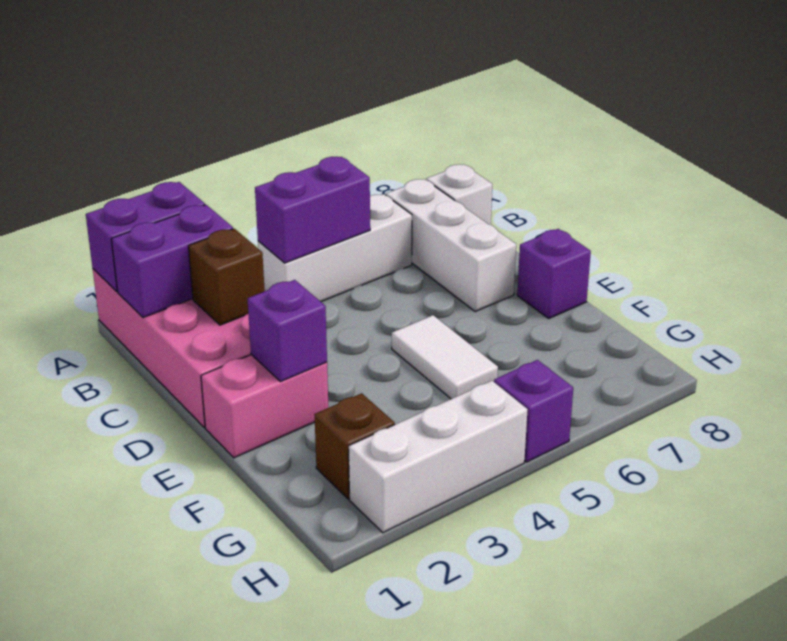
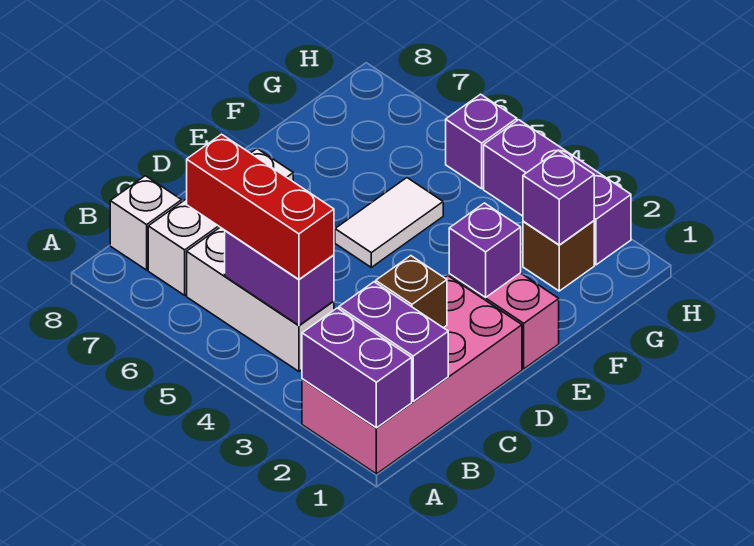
none -> red 1x3 brick [187,134,334,279]
purple 1x1 brick [517,229,591,318] -> purple 1x1 brick moved to [523,151,594,245]
white 1x3 brick [349,381,528,533] -> purple 1x3 brick [484,120,631,265]

